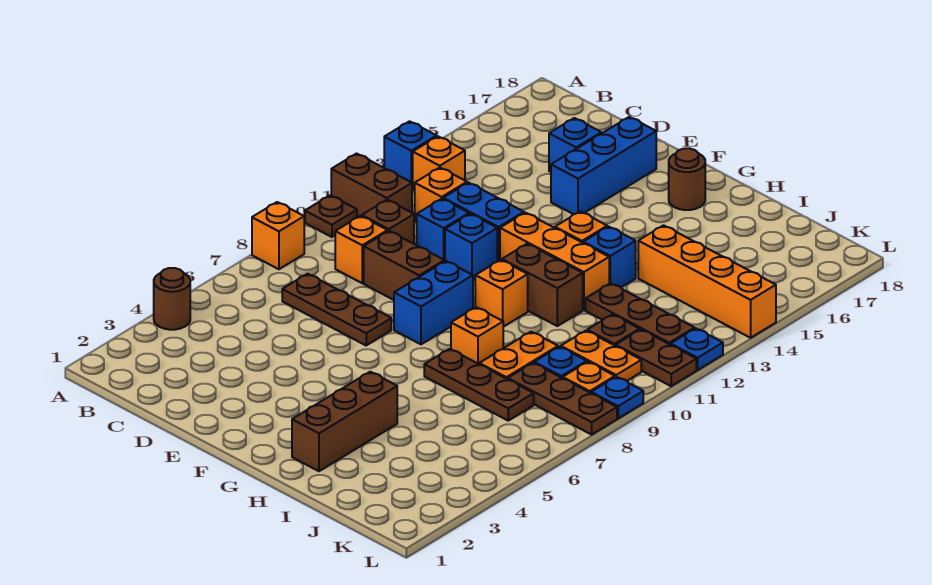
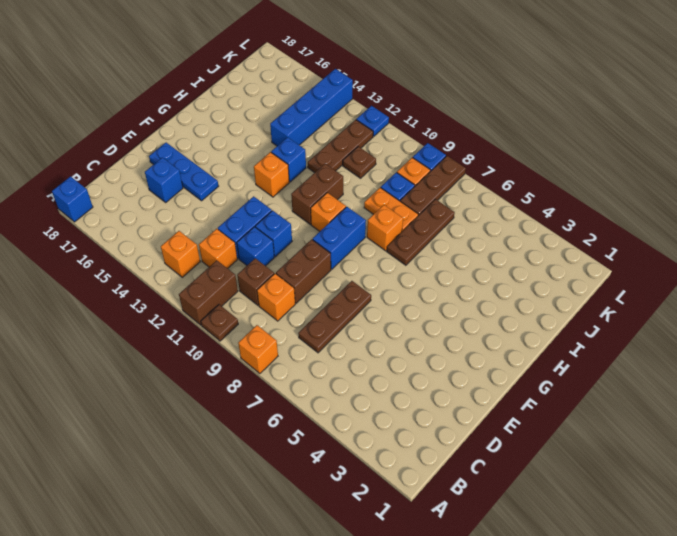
brown 1x1 round brick [154,268,190,330] -> none
blue 1x1 brick [384,121,437,188] -> blue 1x1 brick moved to [52,176,93,222]
blue 1x3 brick [551,117,656,214] -> blue 1x3 plate [149,143,219,201]
blue 1x2 brick [394,261,473,344] -> blue 1x2 brick turned to [313,207,366,269]
orange 1x3 brick [500,213,609,310] -> none
brown 1x1 round brick [669,148,705,210] -> none
brown 1x3 brick [292,372,397,471] -> none
orange 1x4 brick [638,225,776,338] -> blue 1x4 brick [270,69,353,146]
orange 1x2 plate [561,331,641,381] -> none
brown 1x2 plate [616,330,696,386] -> none

